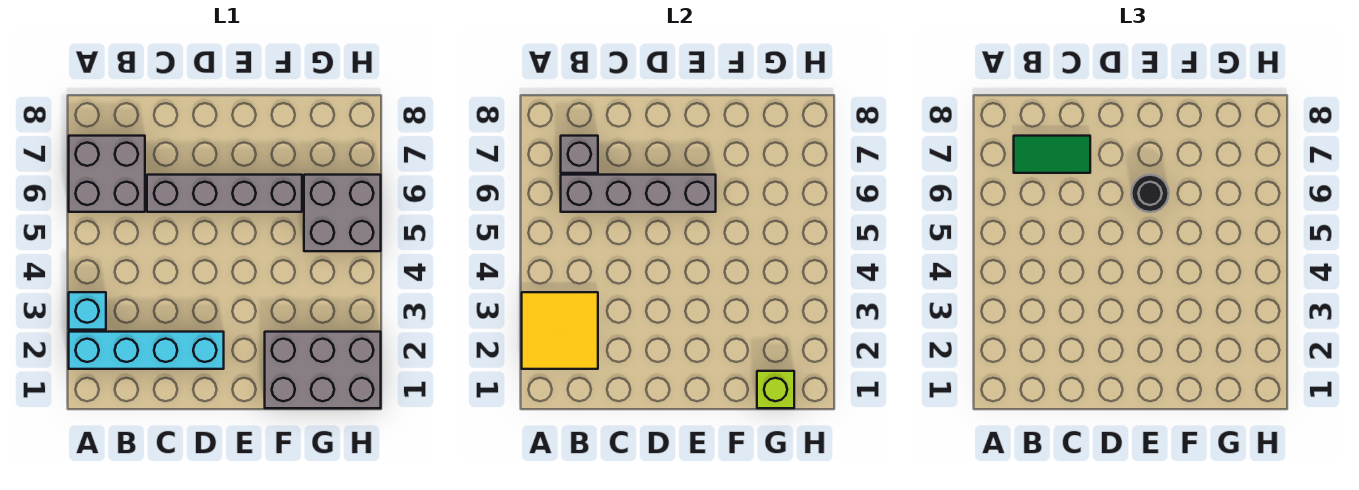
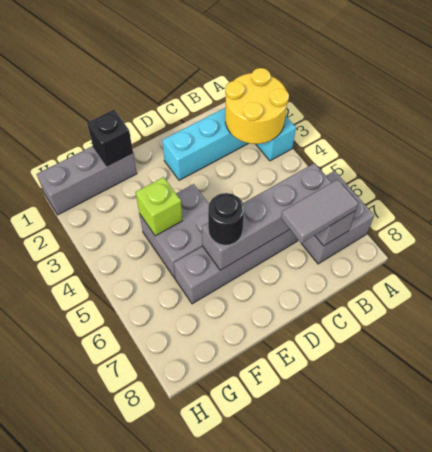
yellow 2x2 tile [522,292,598,369] -> yellow 2x2 round brick [225,68,289,144]
green 1x2 tile [1014,136,1090,173] -> grey 1x2 tile [281,179,359,243]
grey 2x3 brick [265,332,381,408] -> grey 1x3 brick [37,146,137,215]
none -> black 1x1 brick [87,110,133,166]
lime 1x1 brick [757,371,794,408] -> lime 1x1 brick moved to [136,177,182,236]
grey 2x2 brick [304,175,381,251] -> grey 2x2 brick moved to [140,184,209,278]

